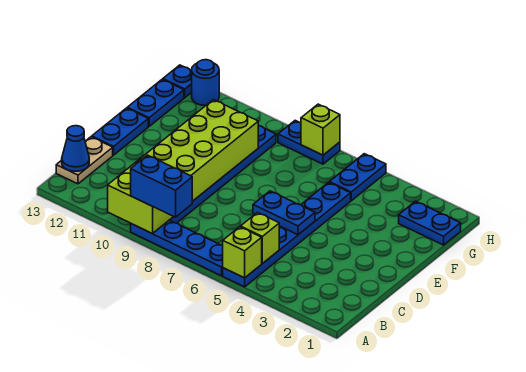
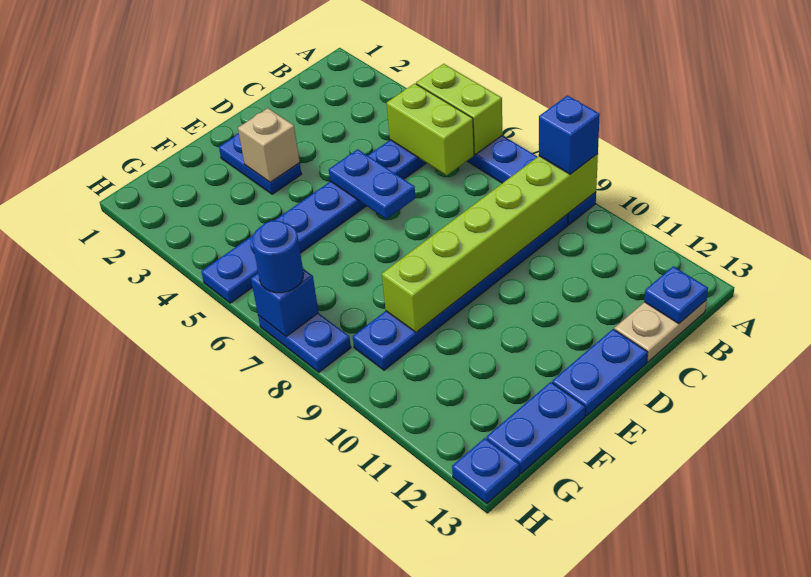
lime 1x1 brick [223,227,262,278] -> lime 1x2 brick [416,64,503,155]
blue 1x2 brick [131,155,192,217] -> blue 1x1 brick [539,96,600,174]
lime 2x6 brick [108,100,258,234] -> lime 1x6 brick [382,154,598,332]
lime 1x1 brick [241,213,279,263] -> lime 1x2 brick [387,83,474,175]
blue 1x1 cone [62,126,89,171] -> blue 1x1 plate [644,266,708,324]
none -> tan 1x1 brick [238,108,300,182]
blue 1x2 plate [399,201,461,245] -> blue 1x2 plate moved to [219,133,301,194]
lime 1x1 brick [301,104,340,155] -> blue 1x1 brick [251,269,319,336]
blue 1x1 round brick [192,60,219,106] -> blue 1x1 round brick moved to [252,221,304,293]

